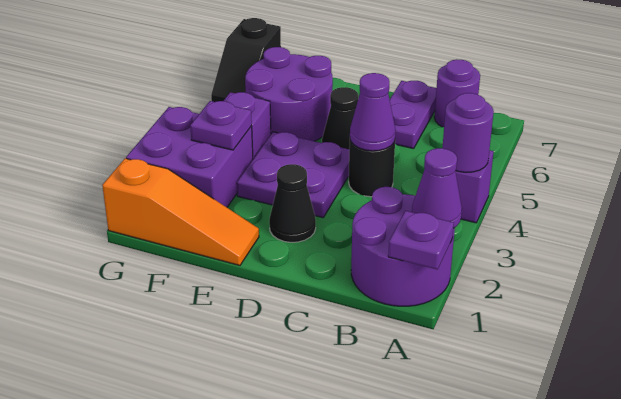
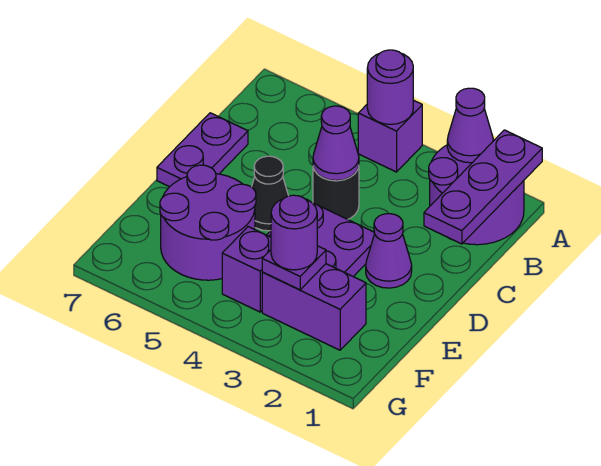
purple 1x1 plate [388,211,454,269] -> purple 1x3 plate [424,130,542,244]
purple 1x1 round brick [434,59,480,127] -> purple 1x1 round brick moved to [271,195,317,270]
purple 1x2 plate [390,81,437,149] -> purple 1x2 plate turned to [157,113,248,187]
black 1x1 cone [269,164,316,242] -> purple 1x1 cone [366,214,412,288]
orange 1x3 slope [102,158,259,265] -> none
purple 2x2 brick [126,107,253,207] -> purple 1x2 brick [262,264,366,350]
black 1x2 slope [211,18,281,102] -> none

